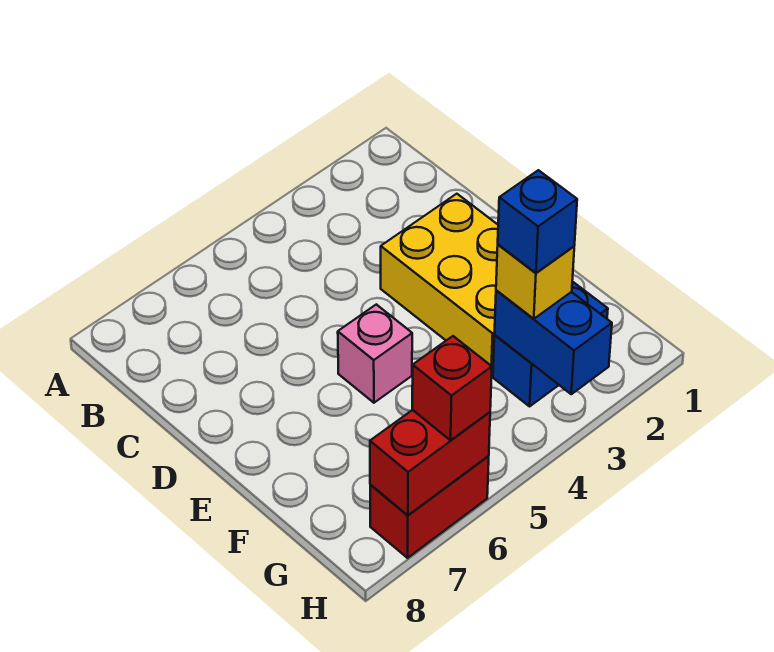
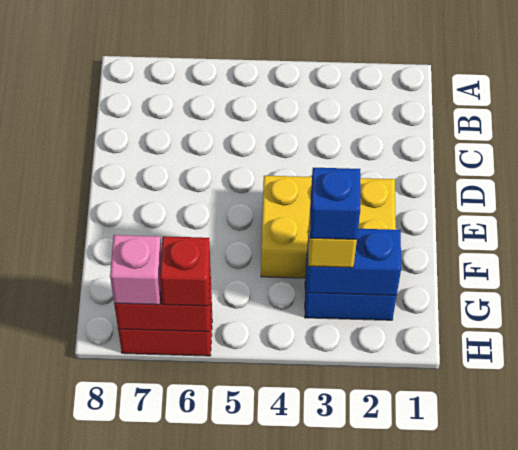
yellow 2x3 brick [381,194,498,375] -> yellow 2x3 brick turned to [261,176,396,278]
pink 1x1 brick [338,304,412,403] -> pink 1x1 brick moved to [110,235,162,305]
blue 1x2 brick [494,291,612,394] -> blue 1x2 brick turned to [306,229,401,295]

